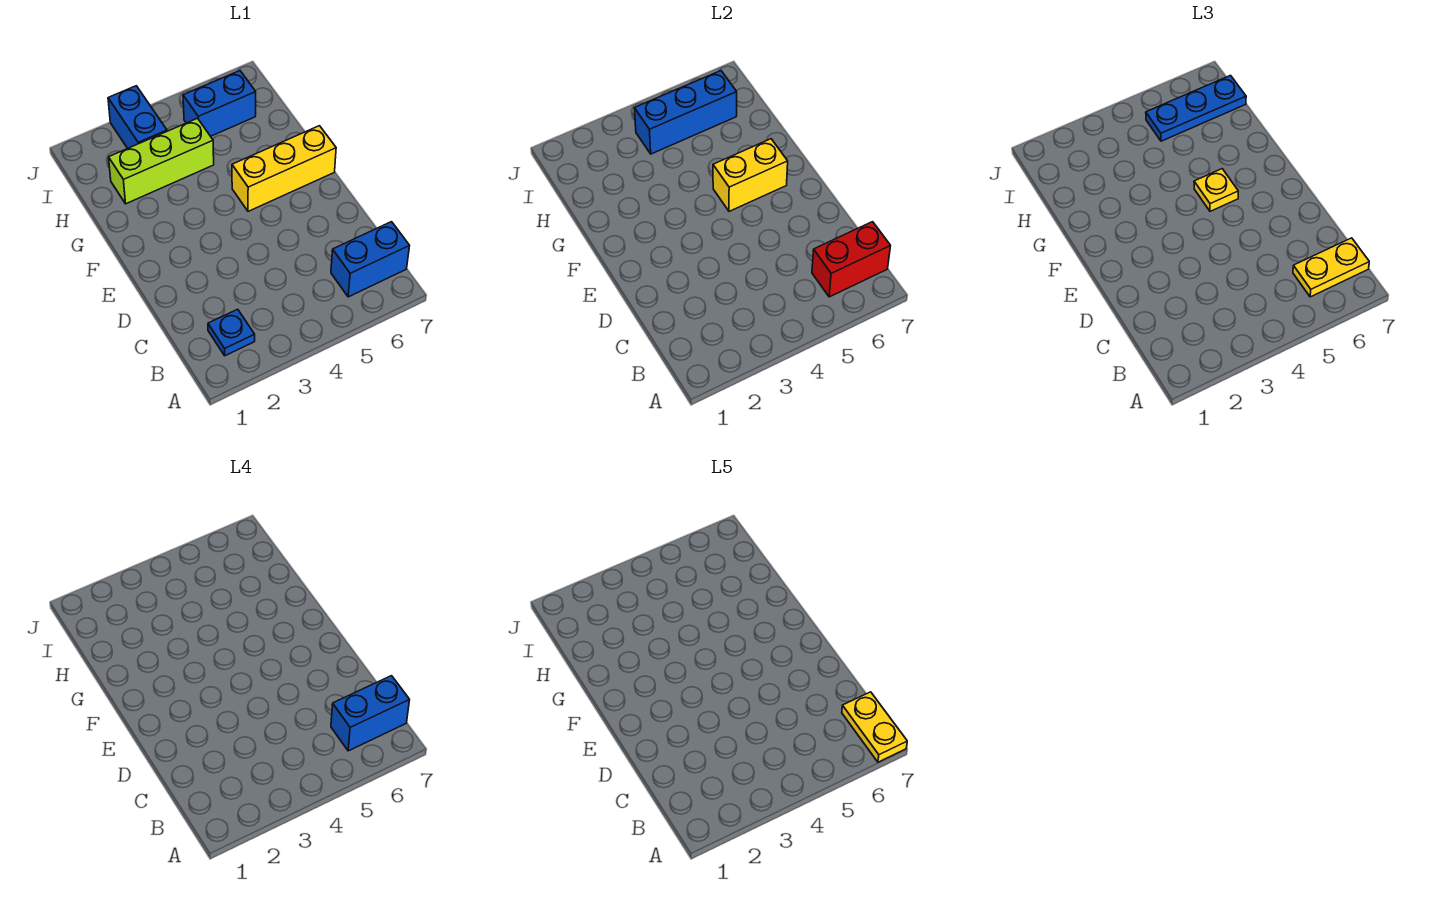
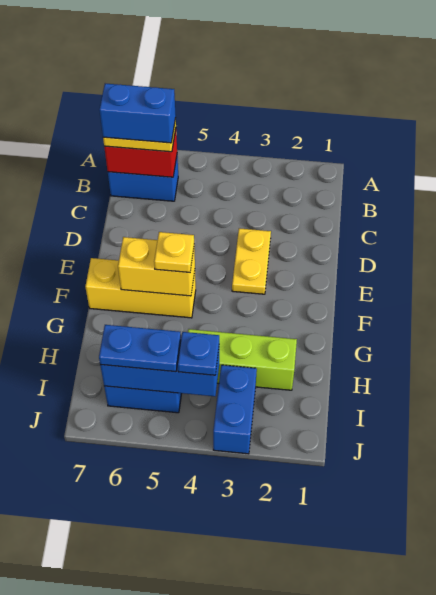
yellow 1x2 plate [842,692,907,762] -> yellow 1x2 plate moved to [232,228,271,294]
blue 1x1 plate [208,309,255,356] -> blue 1x1 plate moved to [178,332,219,375]
blue 1x3 plate [1146,76,1246,141] -> blue 1x2 plate [99,325,181,372]

